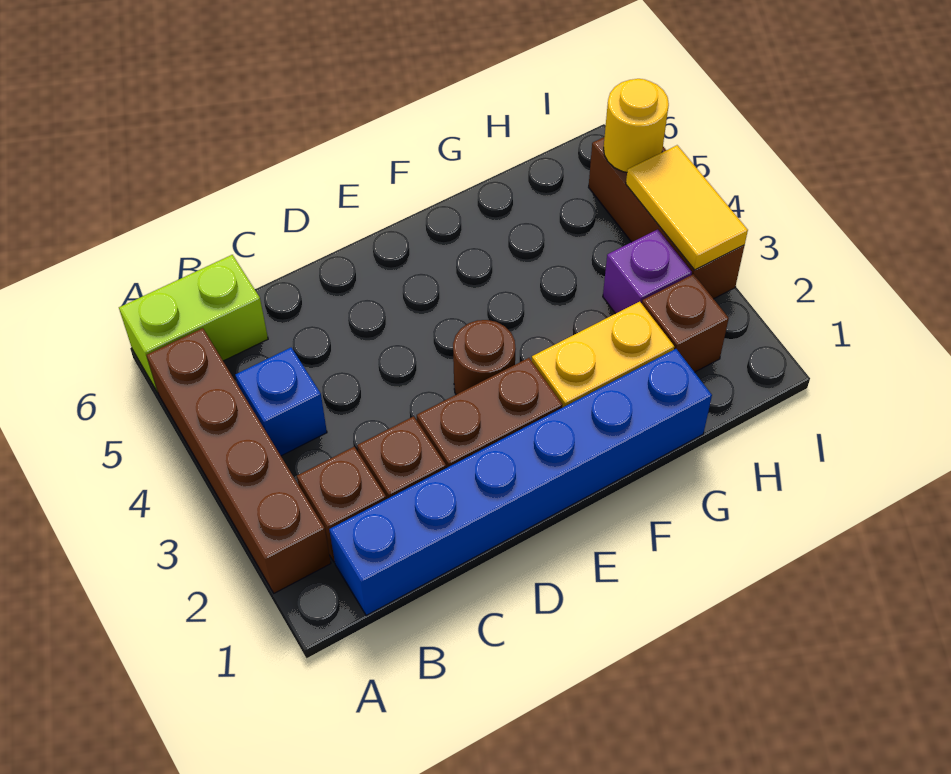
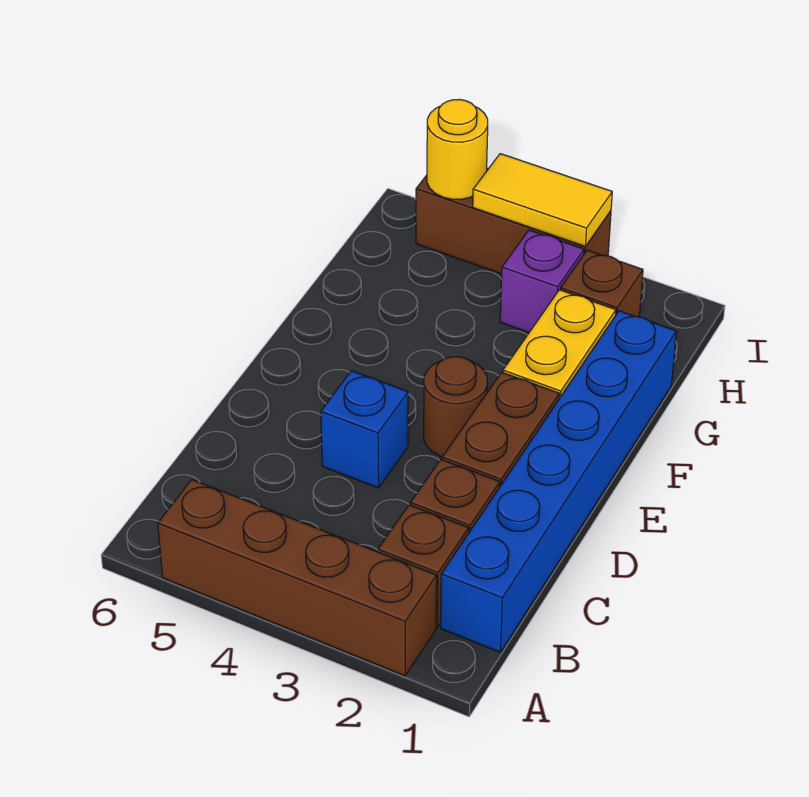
lime 1x2 brick [119,255,268,393] -> none
blue 1x1 brick [235,348,327,456] -> blue 1x1 brick moved to [321,371,408,488]

